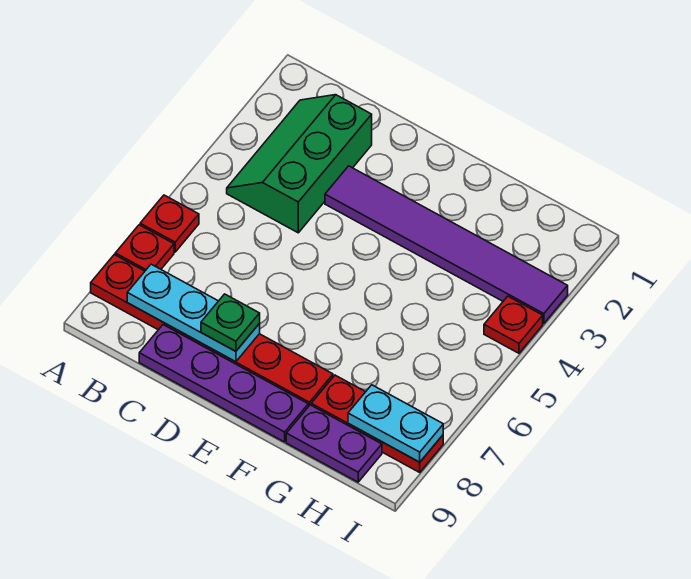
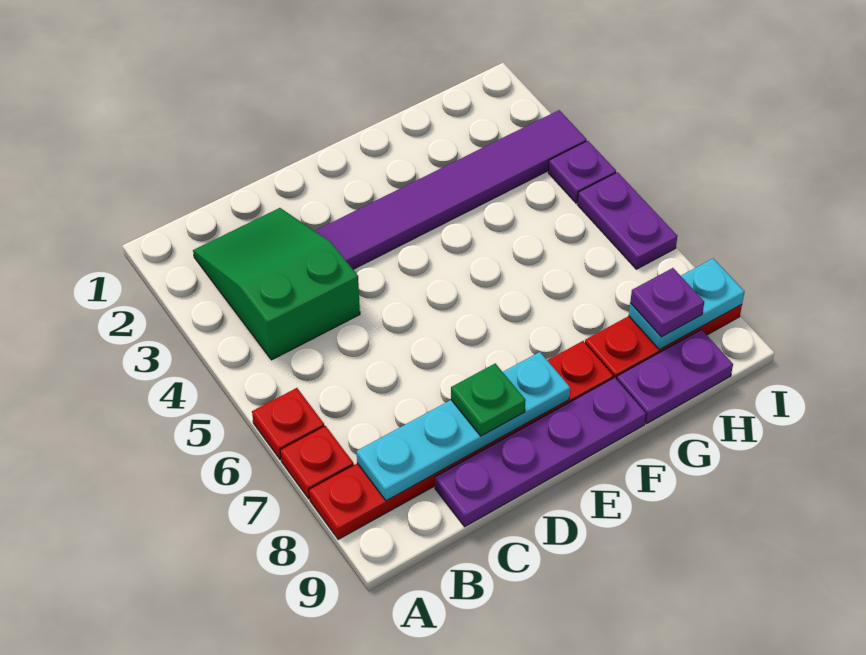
green 2x3 slope [227,95,372,233] -> green 2x3 slope turned to [193,208,360,360]
cyan 1x3 plate [127,264,260,362] -> cyan 1x4 plate [357,352,570,501]
none -> purple 1x1 plate [630,268,704,337]
red 1x1 plate [484,296,543,353] -> purple 1x1 plate [548,141,616,203]
none -> purple 1x2 plate [577,172,677,269]

